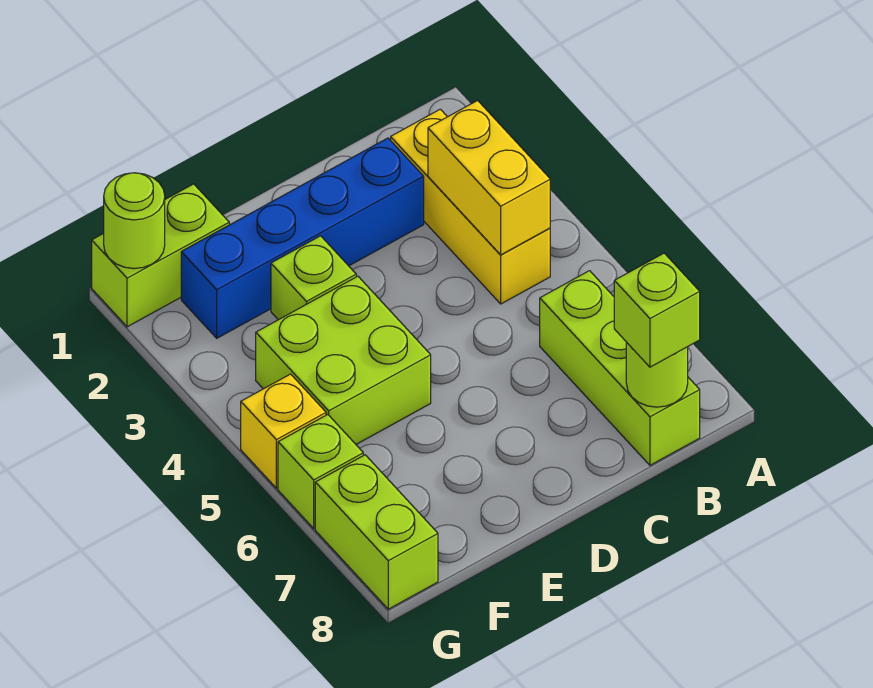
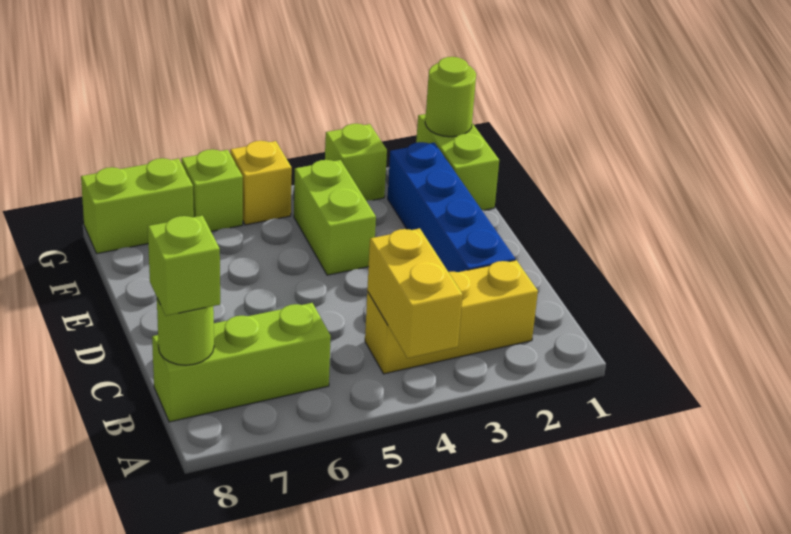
yellow 1x2 brick [428,101,550,255] -> yellow 1x2 brick turned to [367,228,463,358]
lime 1x1 brick [271,236,356,320] -> lime 1x1 brick moved to [325,124,387,201]
lime 2x2 brick [256,276,431,444] -> lime 1x2 brick [294,160,376,275]

